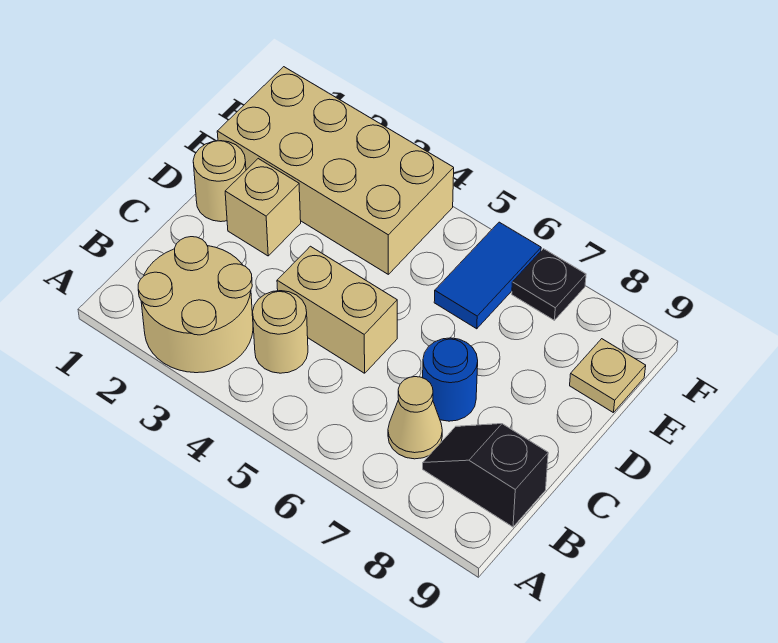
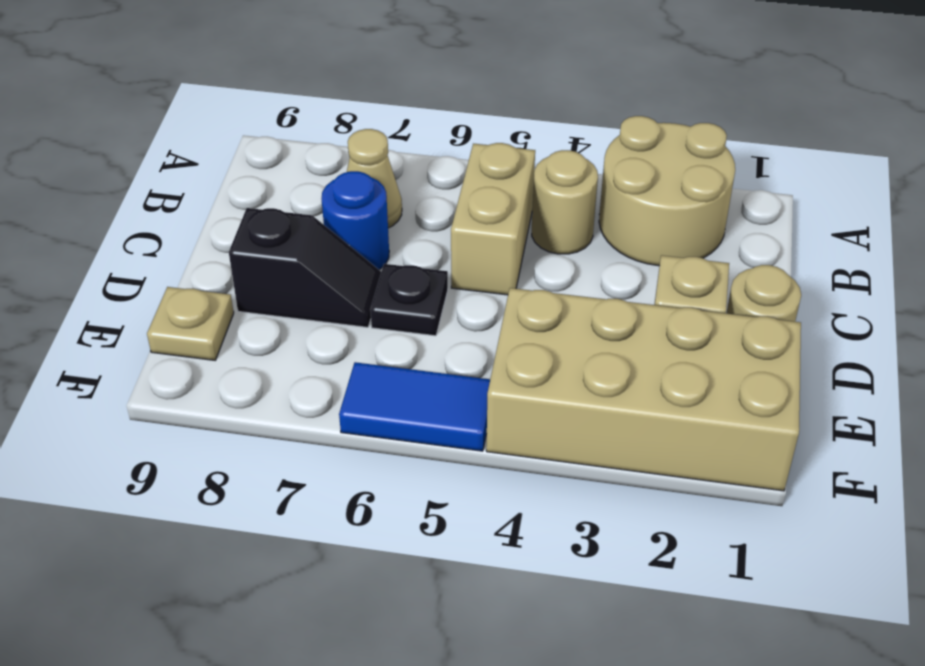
black 1x2 slope [423,424,548,527] -> black 1x2 slope moved to [229,208,381,327]
tan 1x2 brick [277,246,397,373] -> tan 1x2 brick turned to [451,143,535,295]
blue 1x2 tile [434,222,541,329] -> blue 1x2 tile turned to [339,362,490,451]
black 1x1 plate [512,249,586,320] -> black 1x1 plate moved to [370,264,448,336]

